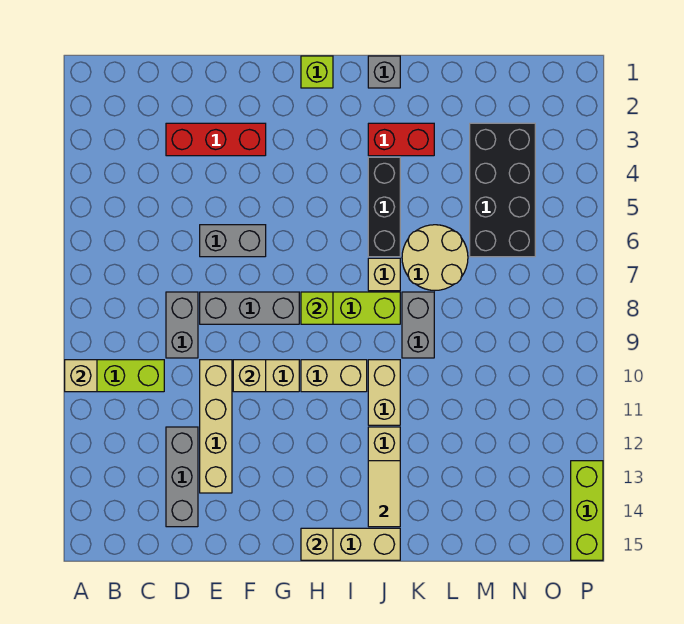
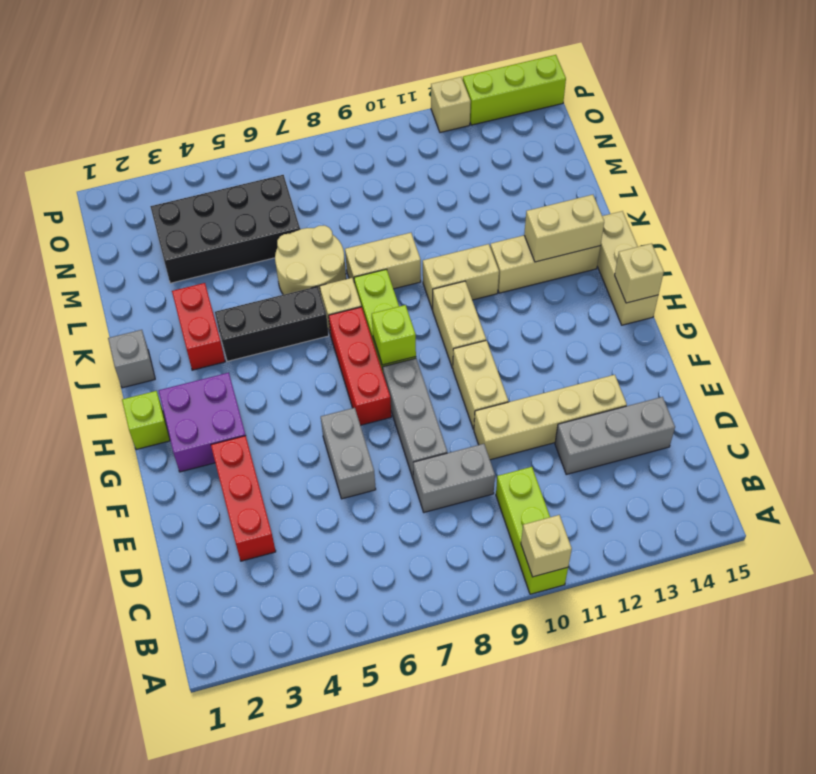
tan 1x1 brick [233,360,266,392] -> tan 1x1 brick moved to [431,77,471,133]
none -> purple 2x2 brick [159,373,246,472]
none -> red 1x3 brick [329,307,391,425]
tan 1x2 tile [368,461,400,527] -> tan 1x2 brick [524,195,604,262]
grey 1x2 brick [402,292,434,358] -> tan 1x2 brick [345,233,421,289]

